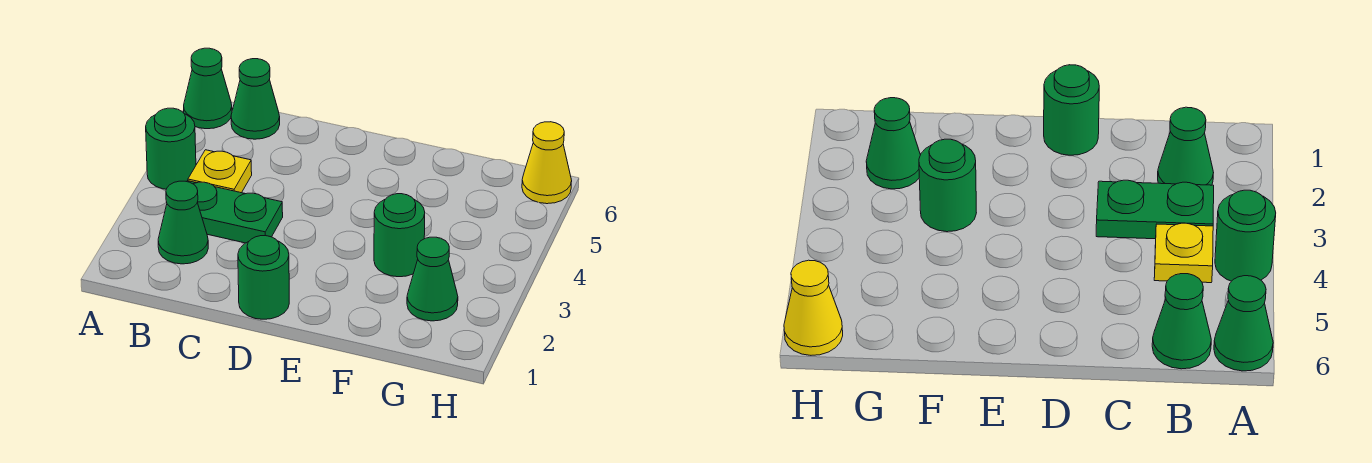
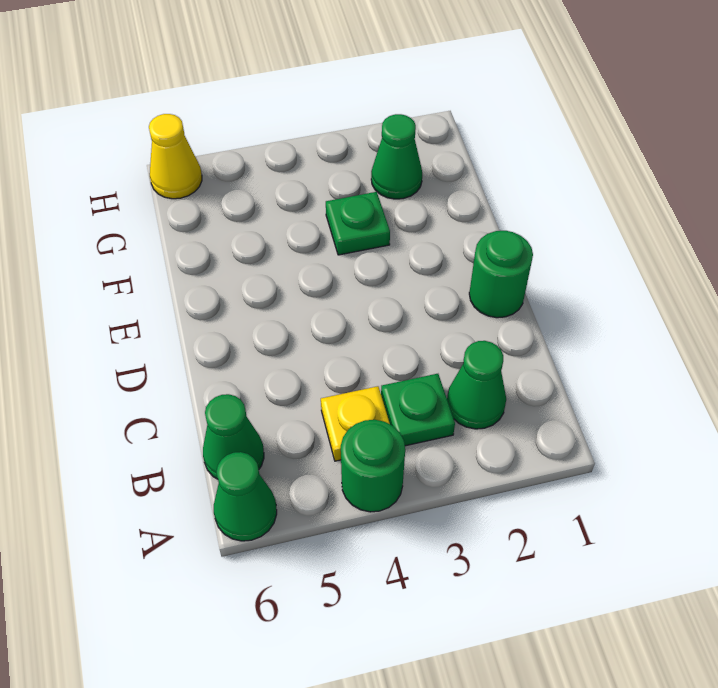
green 1x2 plate [186,181,283,243] -> green 1x1 plate [381,374,455,446]
green 1x1 round brick [374,194,425,277] -> green 1x1 plate [326,192,390,255]

